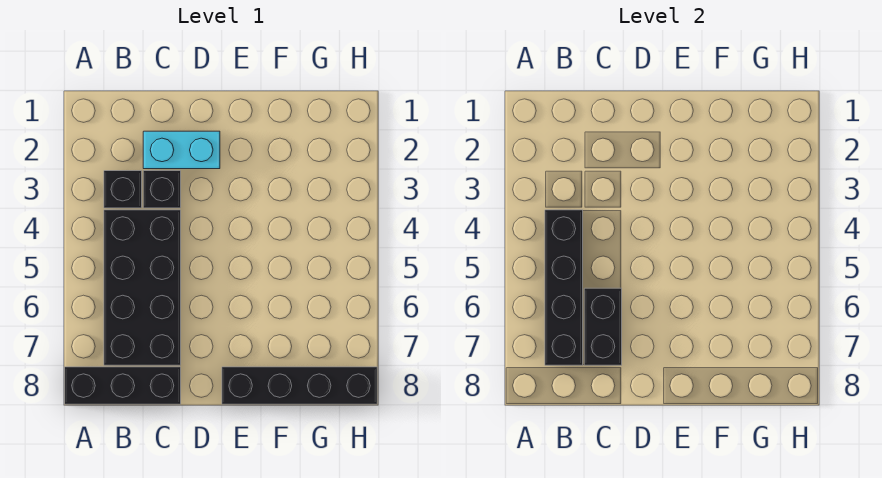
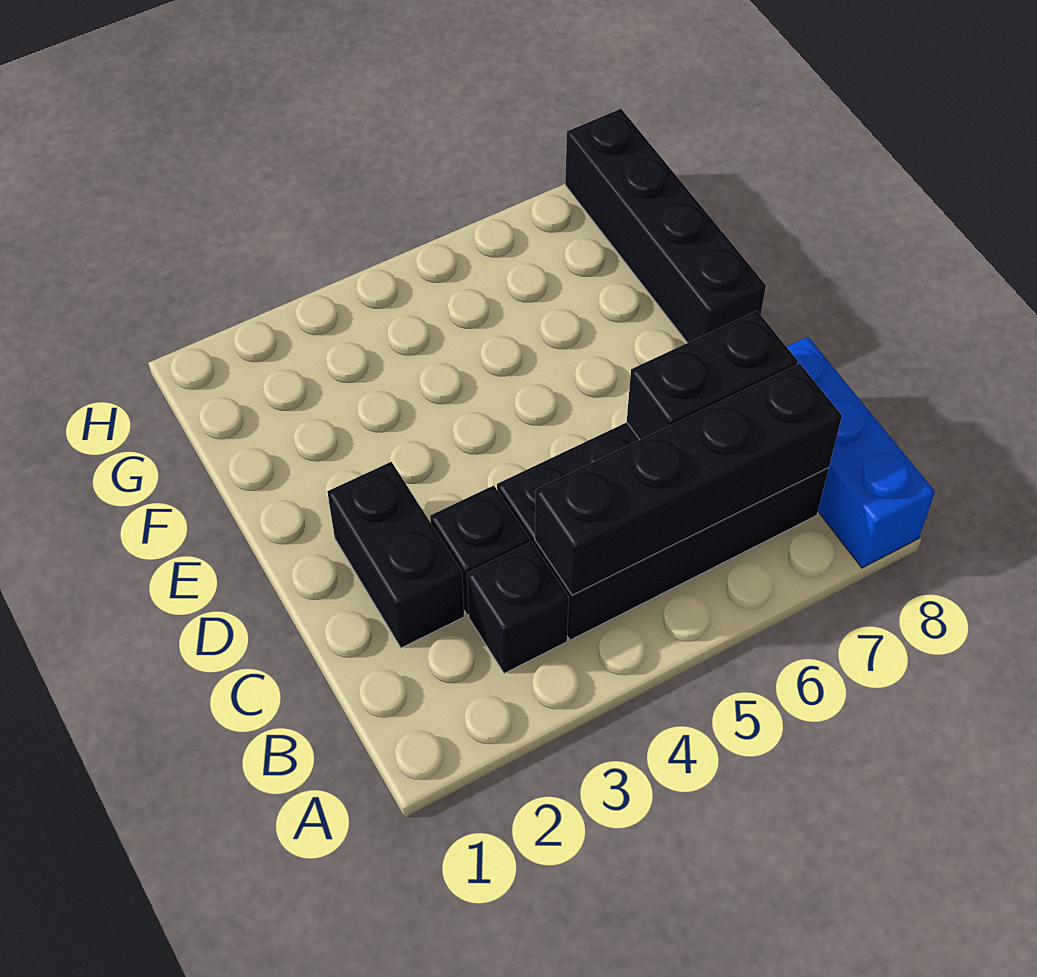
black 1x3 brick [65,367,181,404] -> blue 1x3 brick [787,337,935,568]
cyan 1x2 brick [143,131,220,169] -> black 1x2 brick [327,462,464,648]

